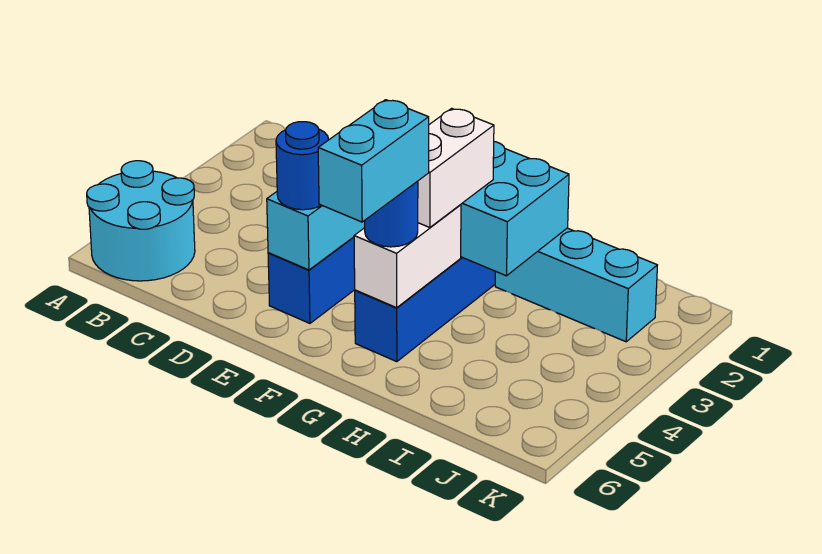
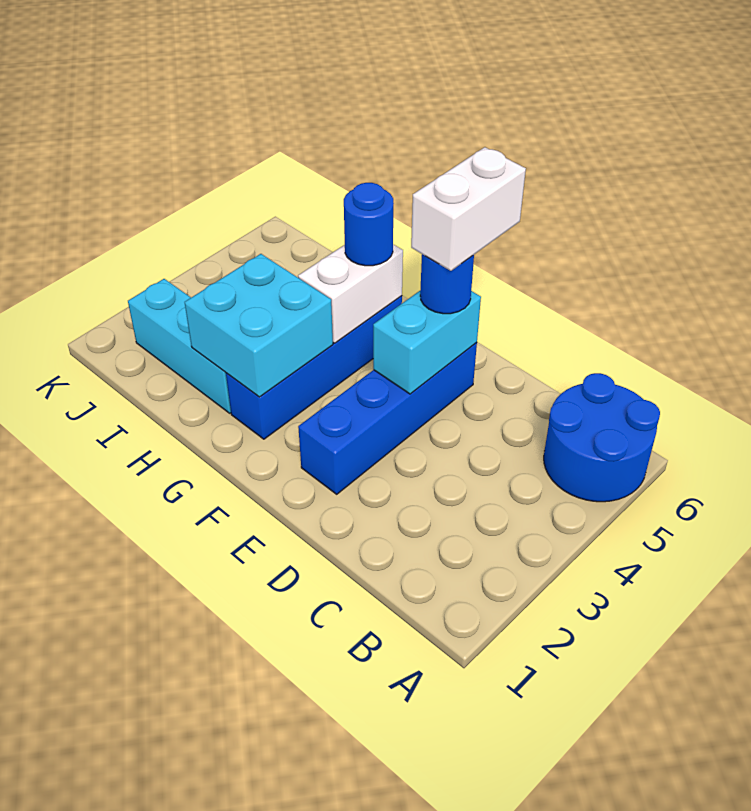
cyan 2x2 round brick [87,161,195,281] -> blue 2x2 round brick [544,373,660,502]
white 1x2 brick [418,108,494,227] -> white 1x2 brick moved to [411,147,526,271]
cyan 1x2 brick [318,100,429,222] -> none

